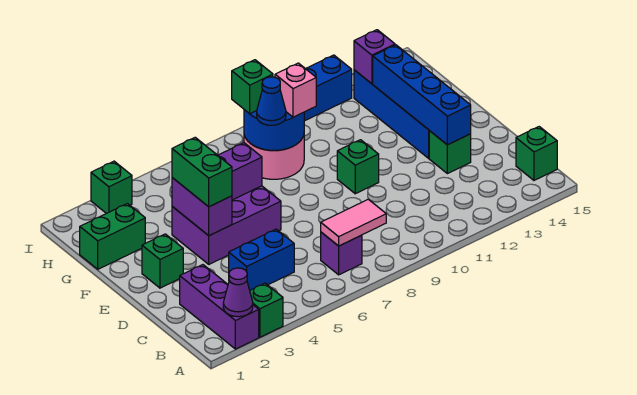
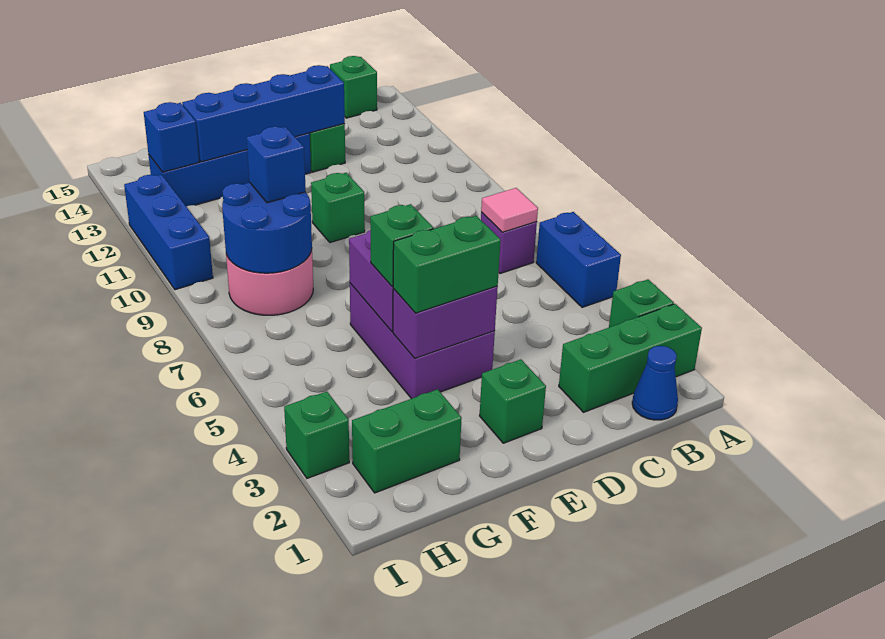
purple 1x3 brick [180,265,259,349] -> green 1x3 brick [559,304,702,412]
purple 1x1 cone [223,268,253,317] -> none
pink 1x2 tile [321,199,386,246] -> pink 1x1 tile [481,188,538,232]
blue 1x2 brick [229,229,294,290] -> blue 1x2 brick moved to [536,212,621,307]
green 1x2 brick [80,204,145,269] -> green 1x2 brick turned to [352,389,462,493]
blue 1x1 cone [257,77,286,125] -> blue 1x1 cone moved to [632,346,678,420]
pink 1x1 brick [275,63,316,117] -> blue 1x1 brick [246,126,306,203]
green 1x1 brick [232,60,273,114] -> green 1x1 brick moved to [370,204,433,287]
purple 1x1 brick [354,30,395,84] -> blue 1x1 brick [144,102,199,172]

